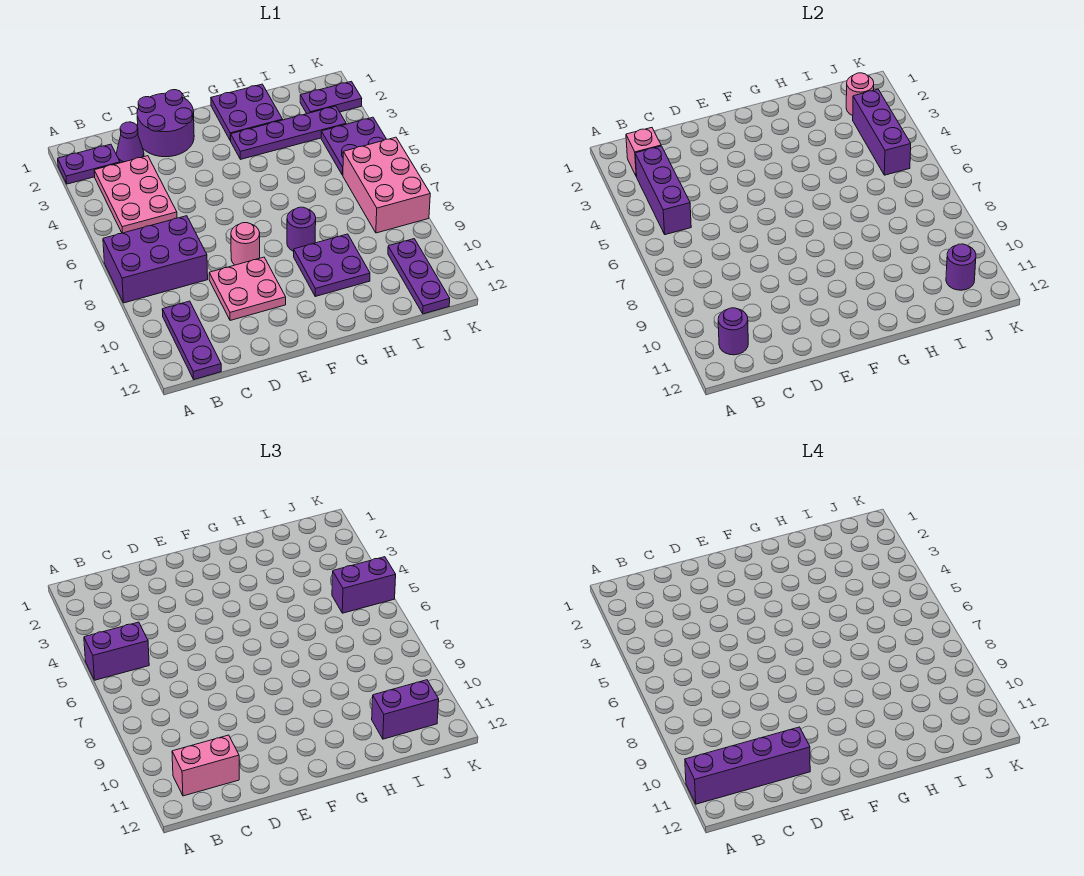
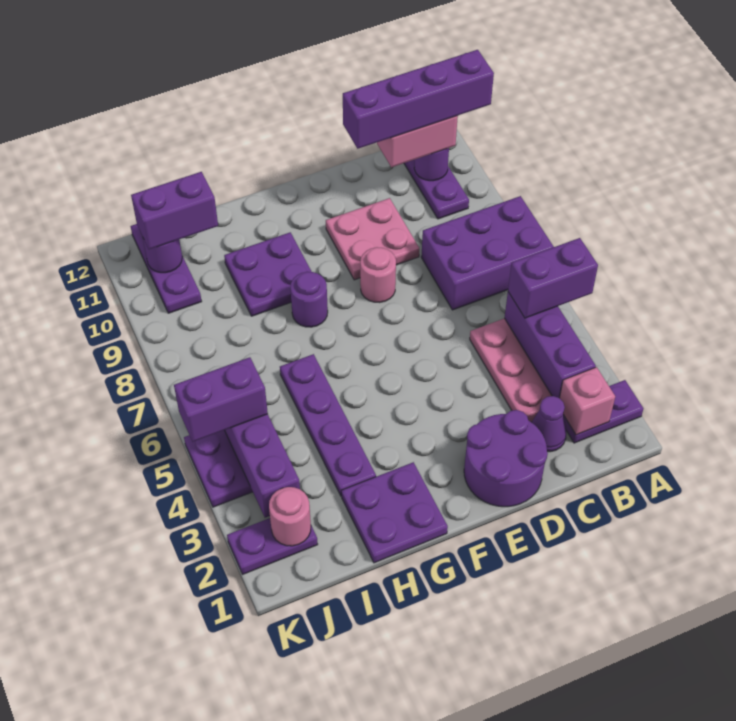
purple 1x4 plate [231,106,346,159] -> purple 1x4 plate turned to [280,354,376,496]
pink 2x3 brick [343,137,430,233] -> none

